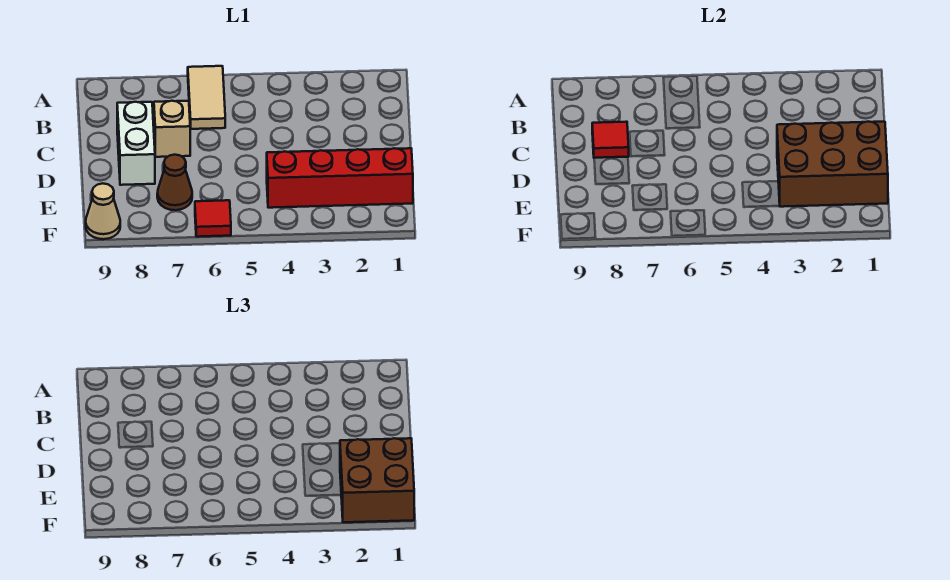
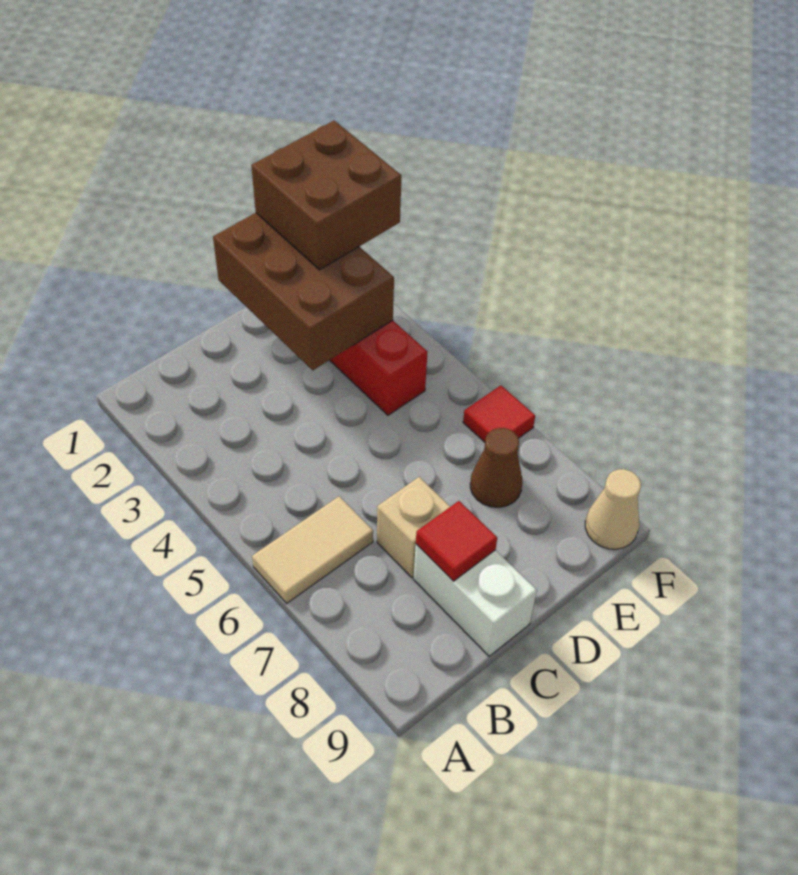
white 1x2 brick [117,102,155,185] -> white 1x2 brick turned to [413,544,537,656]

